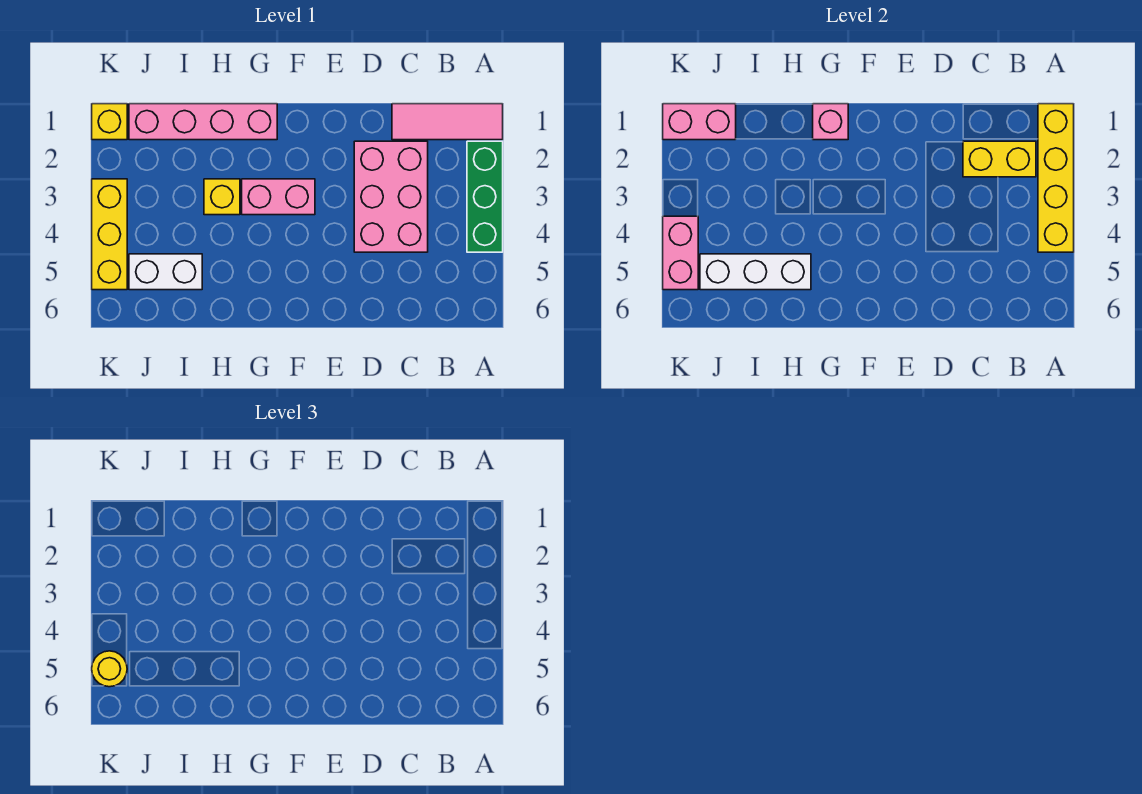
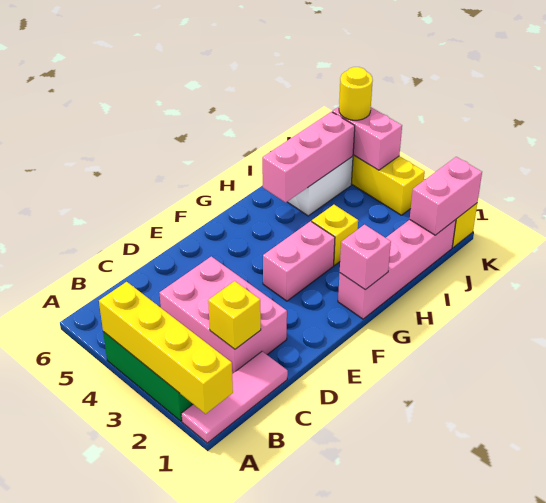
yellow 1x2 brick [963,141,1036,177] -> yellow 1x1 brick [208,281,261,349]
white 1x3 brick [700,254,811,290] -> pink 1x3 brick [262,112,355,202]

